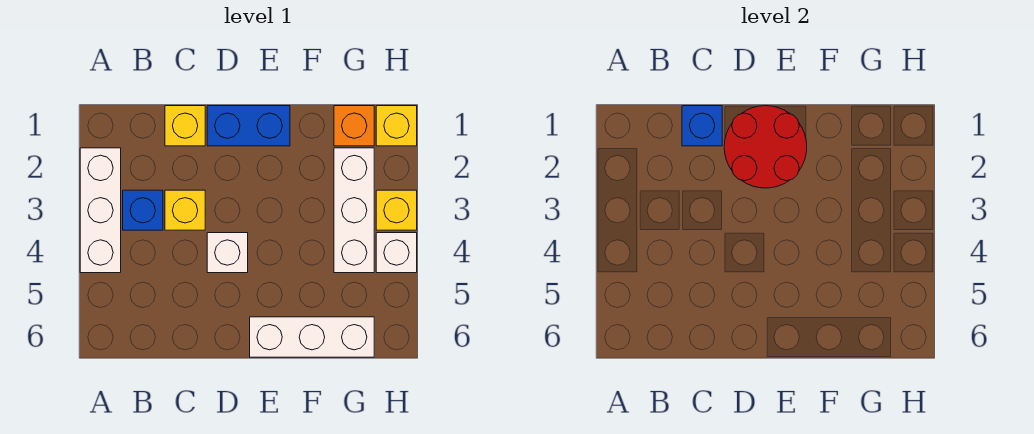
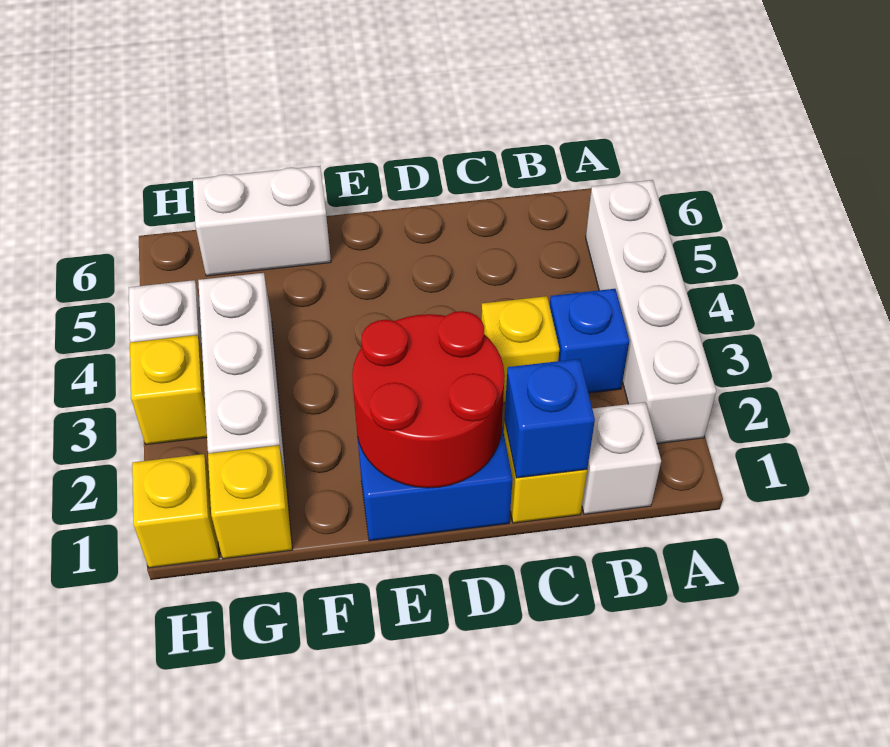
white 1x3 brick [80,148,121,273] -> white 1x4 brick [586,180,716,443]
white 1x1 brick [207,233,248,273] -> white 1x1 brick moved to [582,402,661,514]
white 1x3 brick [250,317,374,357] -> white 1x2 brick [193,166,331,276]
orange 1x1 brick [334,106,374,146] -> yellow 1x1 brick [208,445,292,559]

